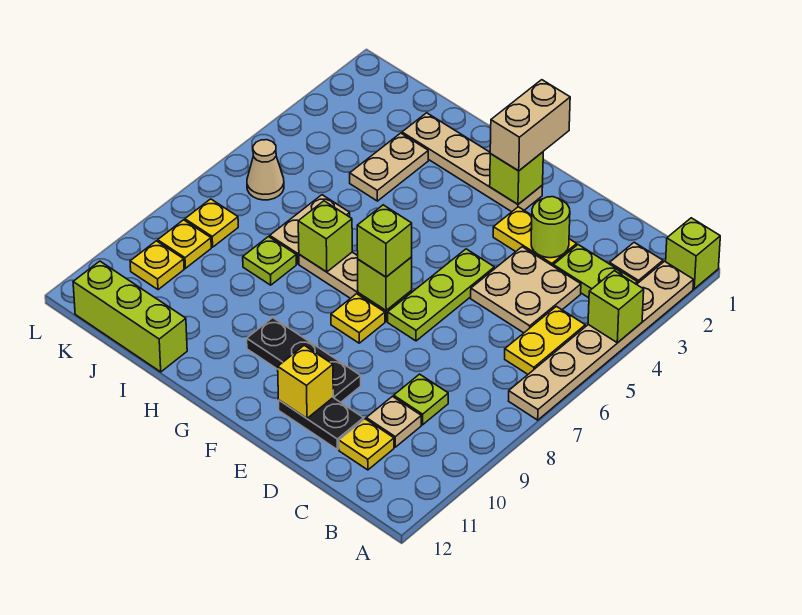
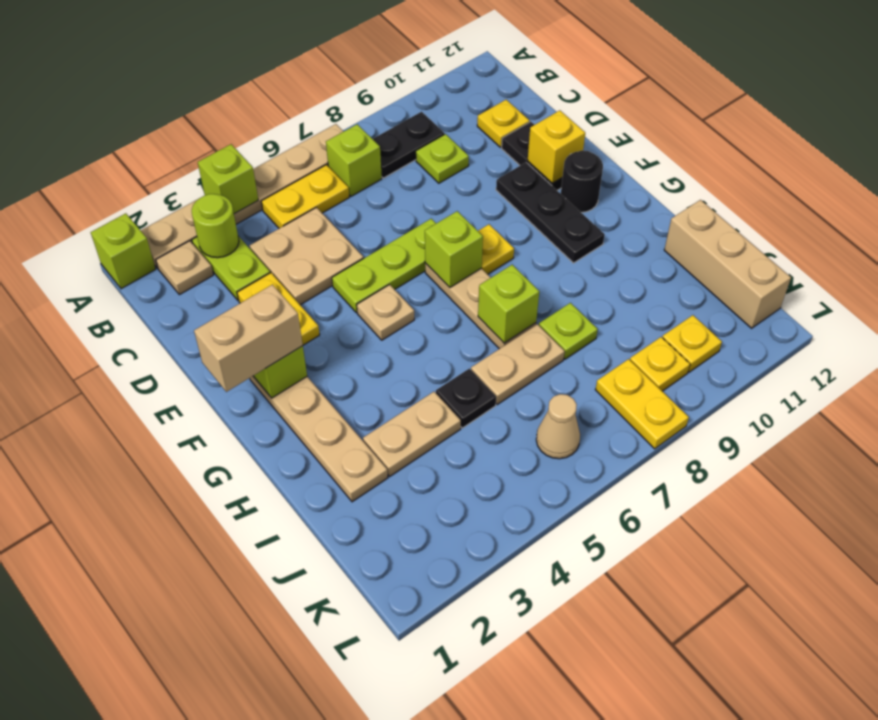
none -> black 1x2 plate [373,112,444,178]
tan 1x1 plate [366,396,421,447] -> tan 1x1 plate moved to [357,285,414,340]
lime 1x1 round brick [531,197,570,258] -> lime 1x1 round brick moved to [192,194,239,258]
lime 1x1 brick [357,205,412,277] -> lime 1x1 brick moved to [326,124,382,196]
none -> black 1x1 round brick [561,150,603,212]
none -> black 1x1 plate [436,369,496,428]
lime 1x3 brick [73,261,187,372] -> tan 1x3 brick [664,200,791,328]
yellow 1x1 plate [185,199,238,247] -> yellow 1x2 plate [595,359,689,449]

